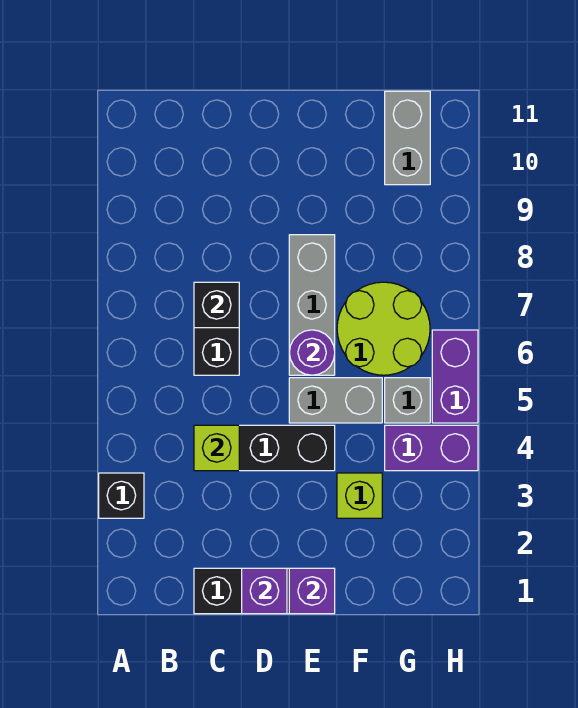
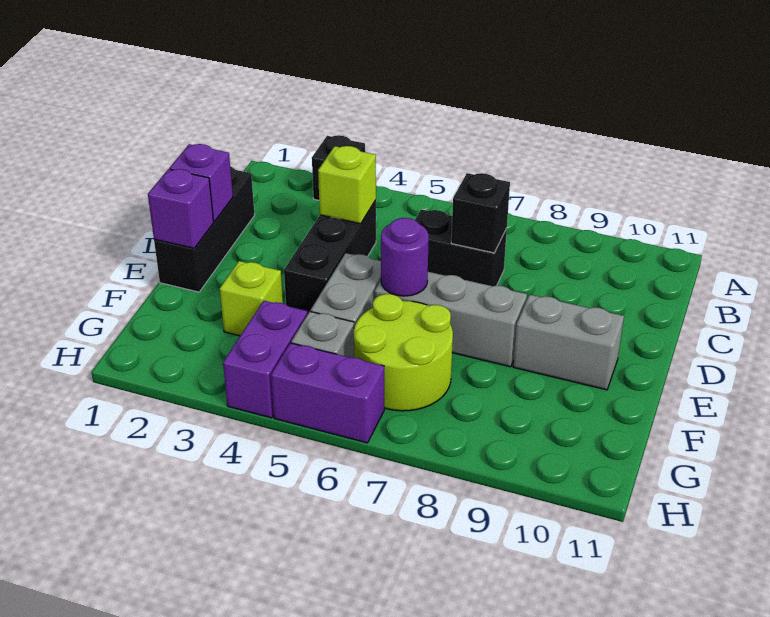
grey 1x2 brick [385,91,430,185] -> grey 1x2 brick moved to [513,295,624,390]

